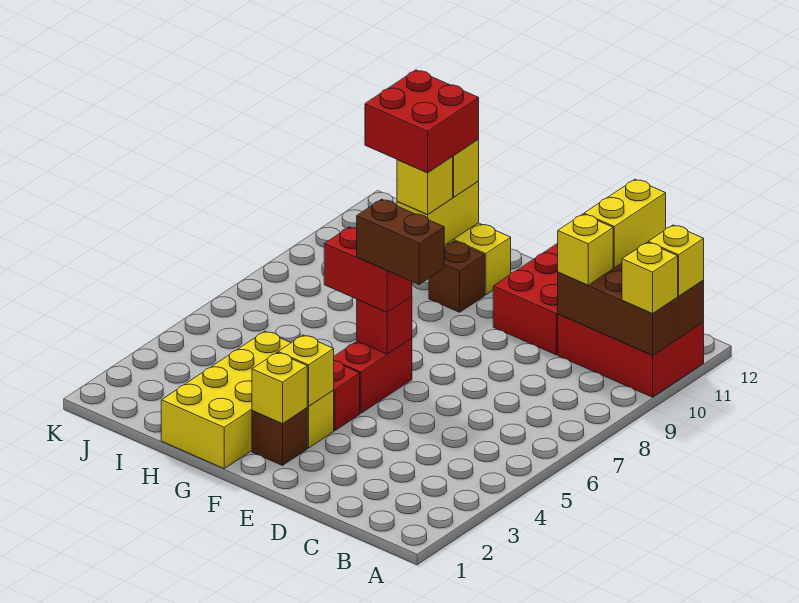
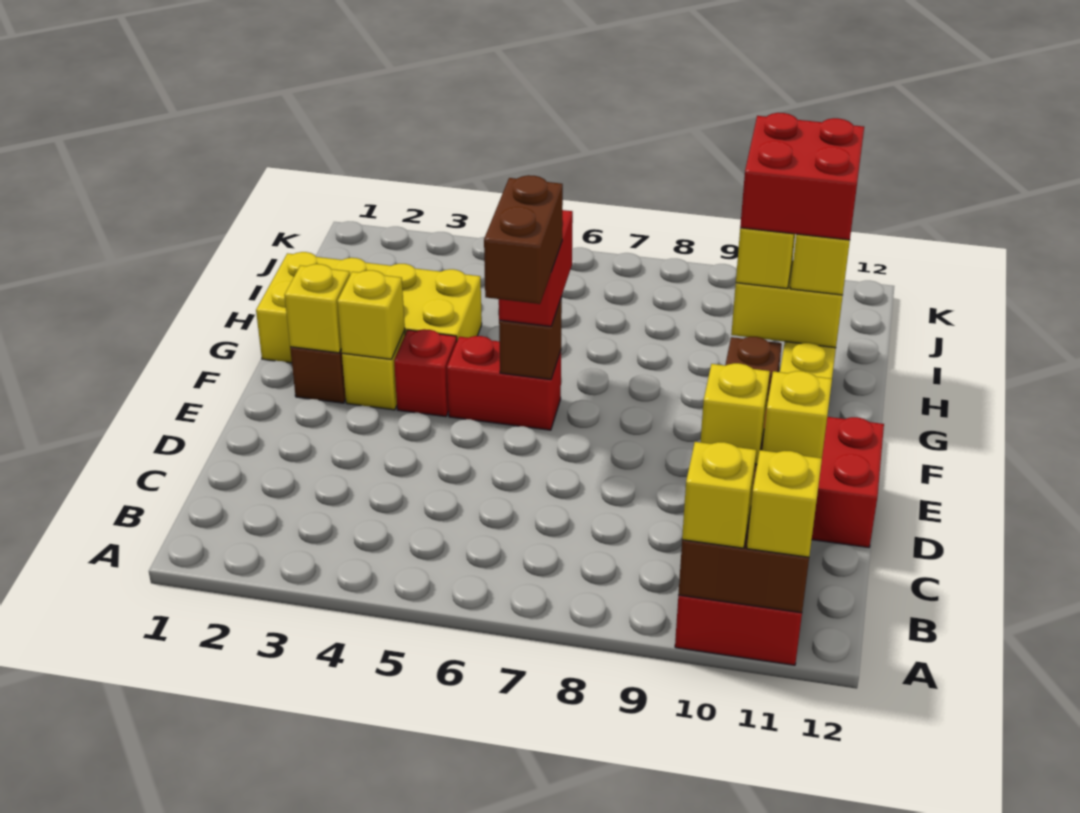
yellow 1x2 brick [584,179,666,268] -> yellow 1x1 brick [762,371,832,458]
red 1x1 brick [357,296,412,354] -> brown 1x1 brick [499,297,562,380]

